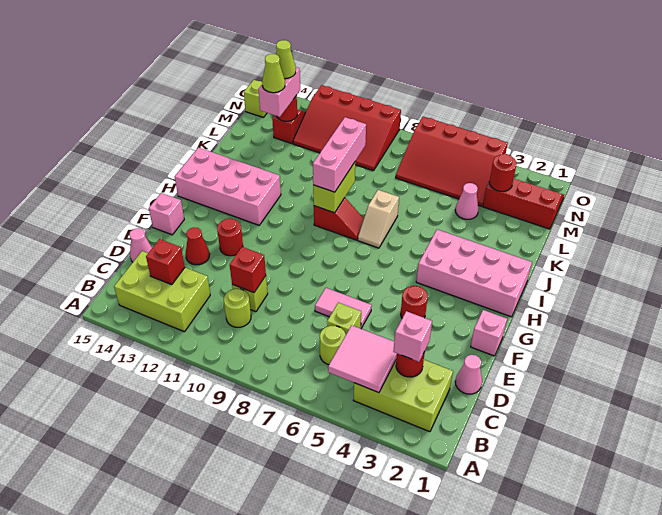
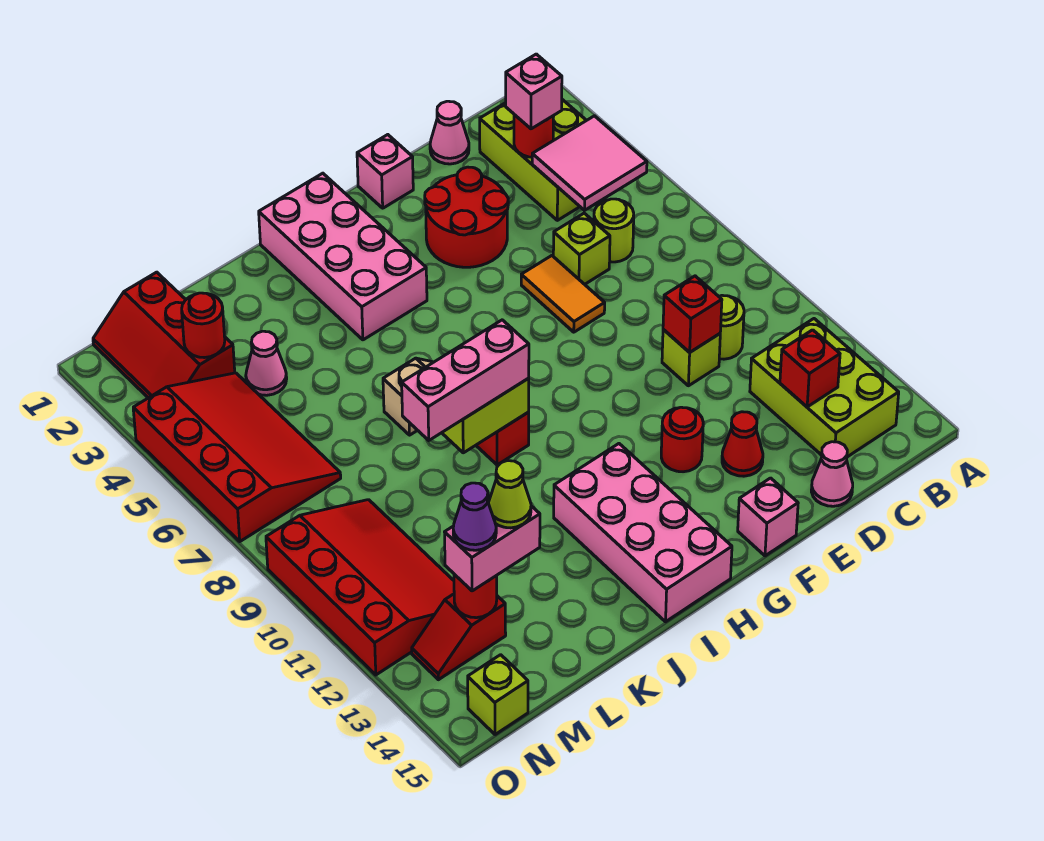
pink 1x2 tile [315,288,372,328] -> orange 1x2 tile [521,256,605,332]
red 1x1 round brick [401,286,428,318] -> red 2x2 round brick [425,167,508,267]
lime 1x1 cone [276,40,296,79] -> purple 1x1 cone [453,483,496,550]

